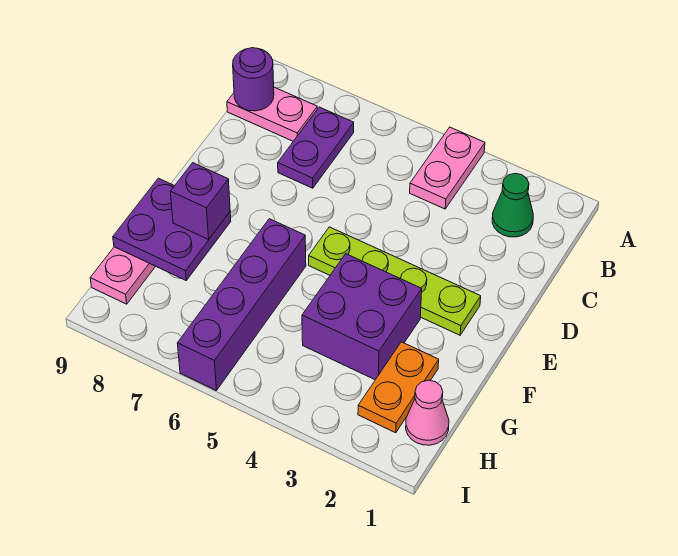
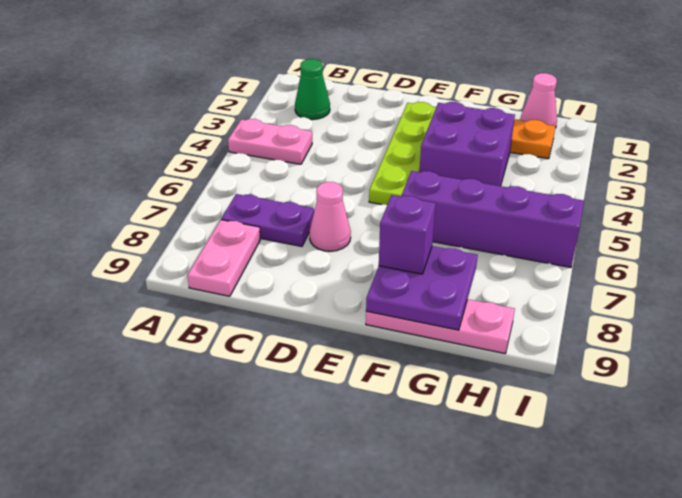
purple 1x1 round brick [233,48,274,111] -> none
none -> pink 1x1 cone [309,182,351,251]

